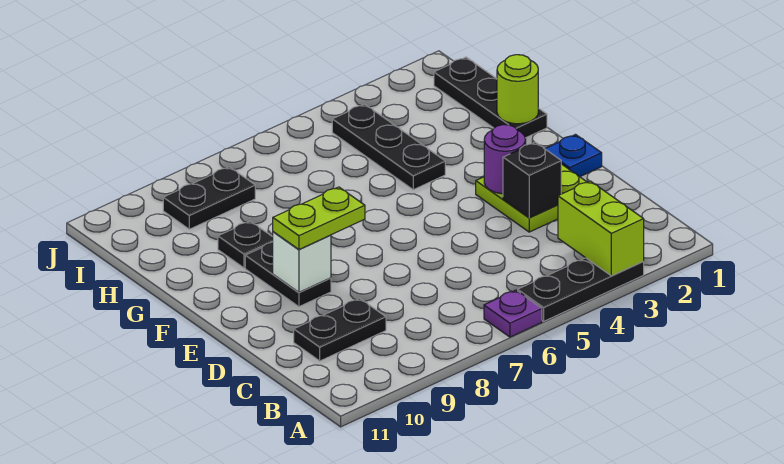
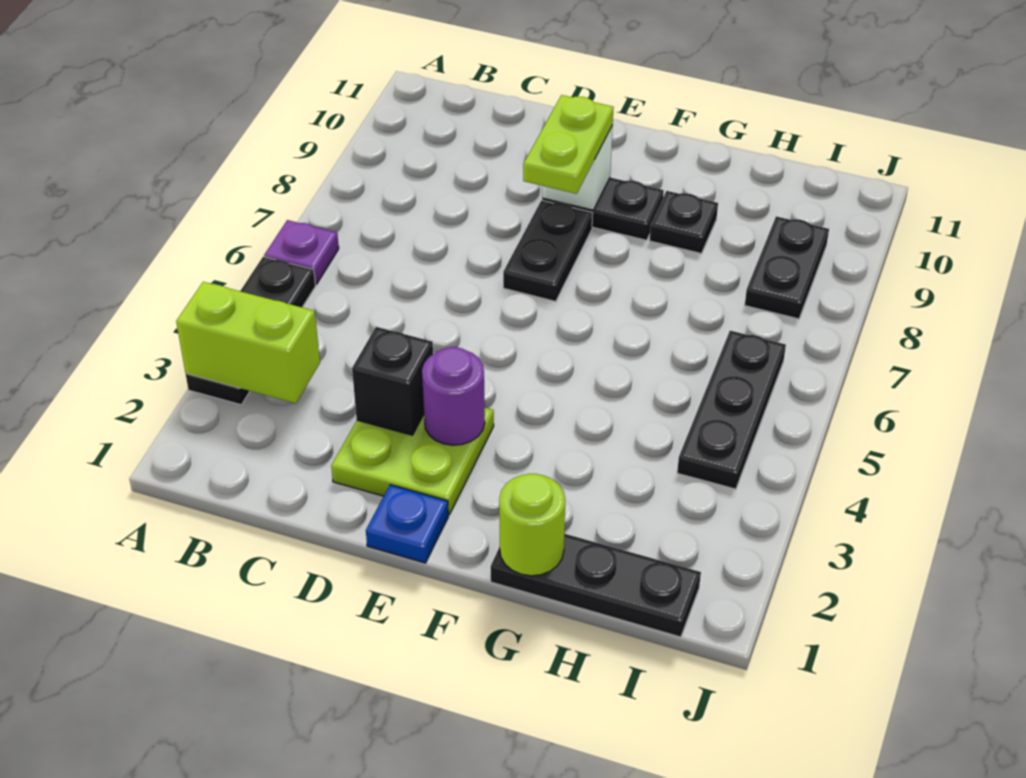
black 1x2 plate [294,298,386,361] -> black 1x2 plate moved to [503,200,593,301]
black 1x3 plate [332,104,445,190] -> black 1x3 plate turned to [677,331,786,489]

